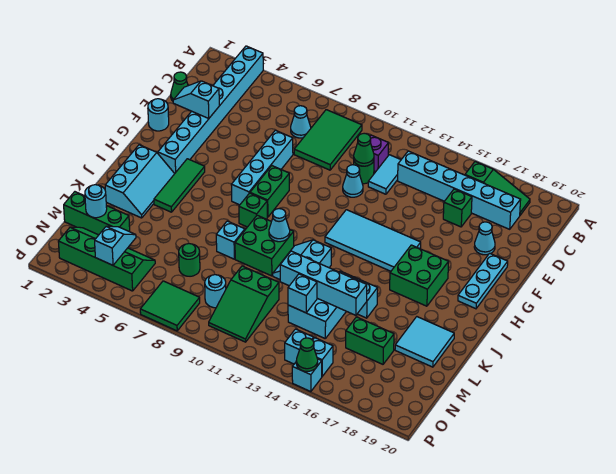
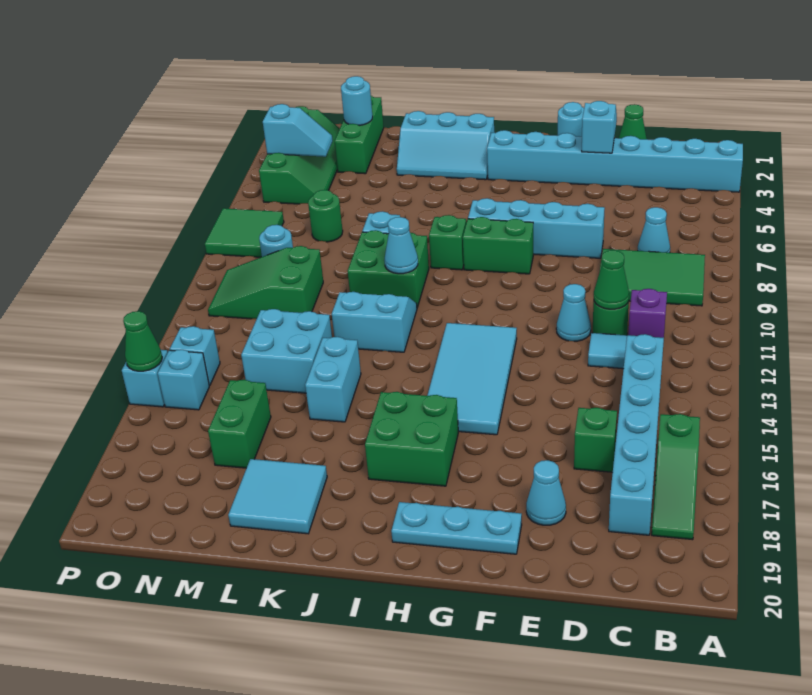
green 1x3 tile [154,159,205,212] -> none
cyan 1x4 brick [280,251,367,315] -> none
cyan 1x1 brick [288,274,317,313] -> none

